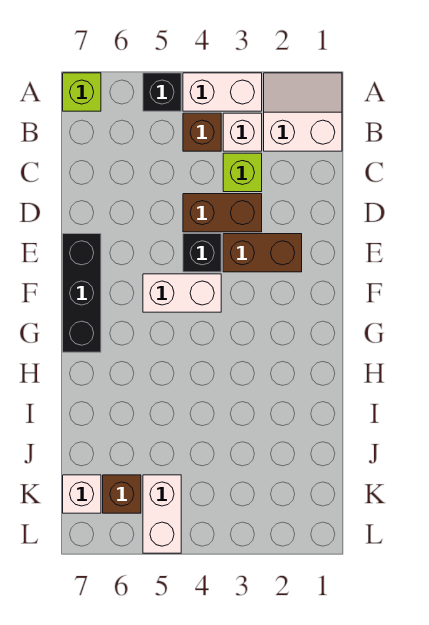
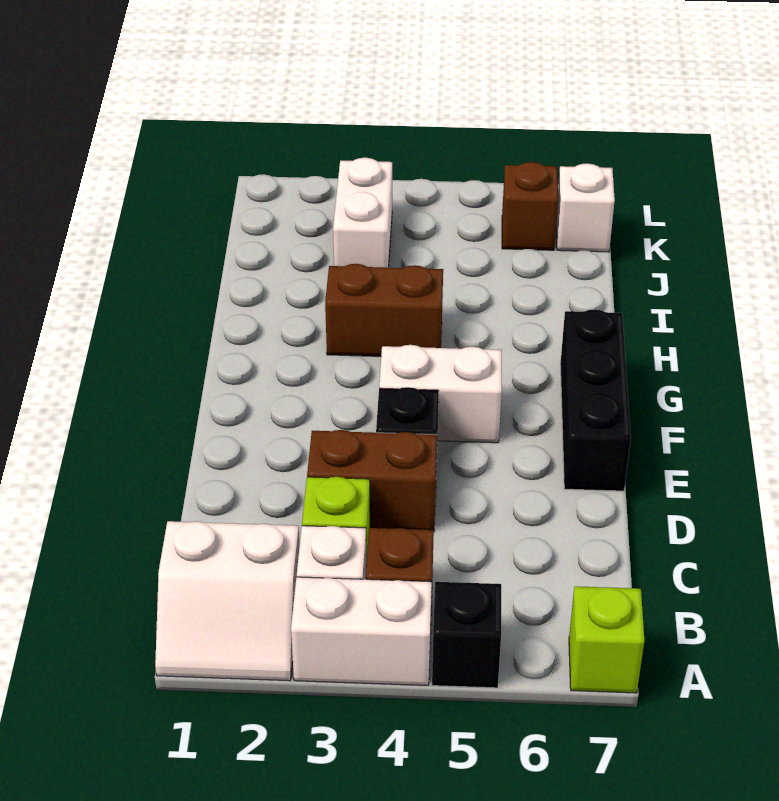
brown 1x2 brick [223,234,302,272] -> brown 1x2 brick moved to [325,264,443,356]
white 1x2 brick [143,475,181,553] -> white 1x2 brick moved to [333,158,392,268]

